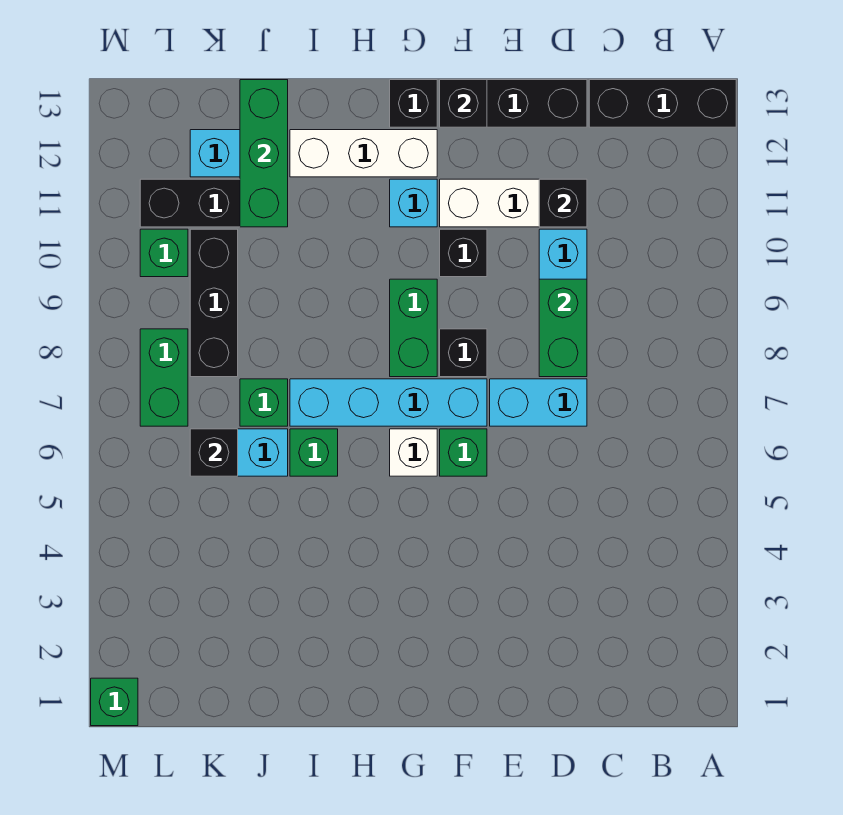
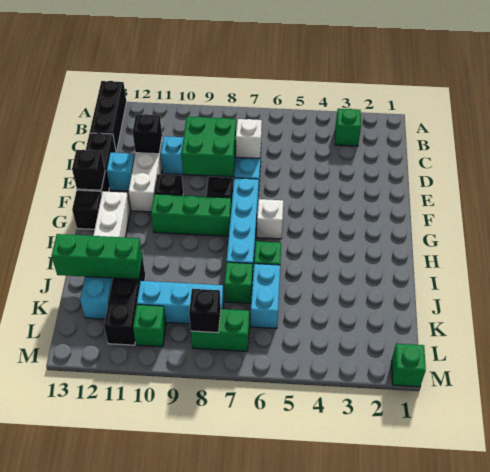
none -> white 1x1 brick [236,119,262,159]
green 1x2 brick [539,279,587,377] -> green 2x2 brick [181,117,236,177]
green 1x1 brick [440,429,487,476] -> green 1x1 brick moved to [335,109,361,146]
green 1x2 brick [390,279,437,377] -> green 1x3 brick [151,194,231,236]
cyan 1x1 brick [390,179,437,227] -> cyan 1x1 brick moved to [107,153,135,191]
black 1x1 brick [190,429,238,476] -> black 1x1 brick moved to [189,289,221,333]
black 1x3 brick [190,229,238,377] -> cyan 1x3 brick [137,281,224,324]

